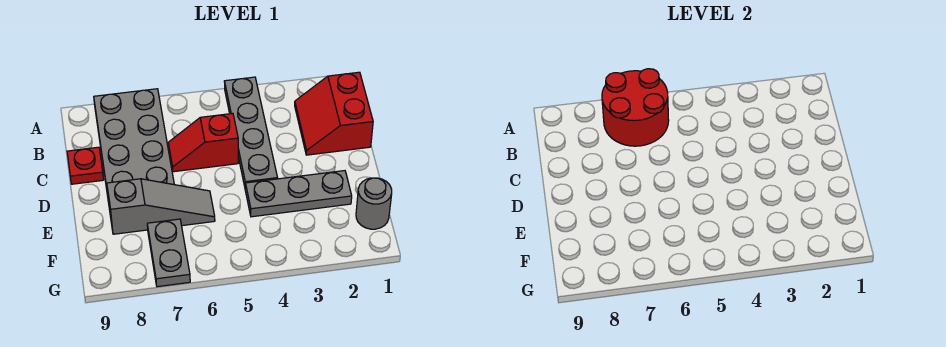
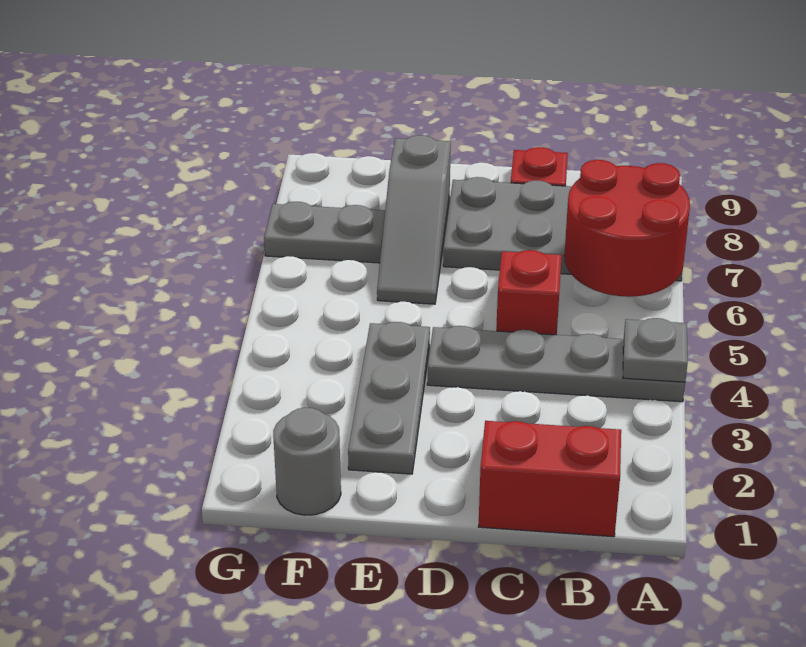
none -> grey 1x1 plate [623,318,688,382]

